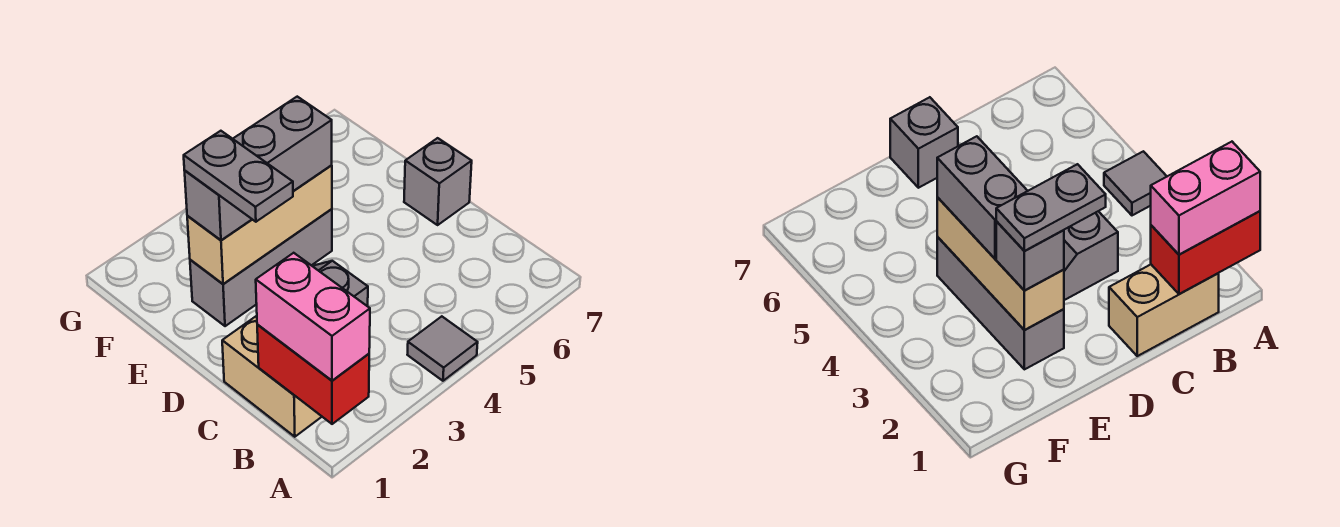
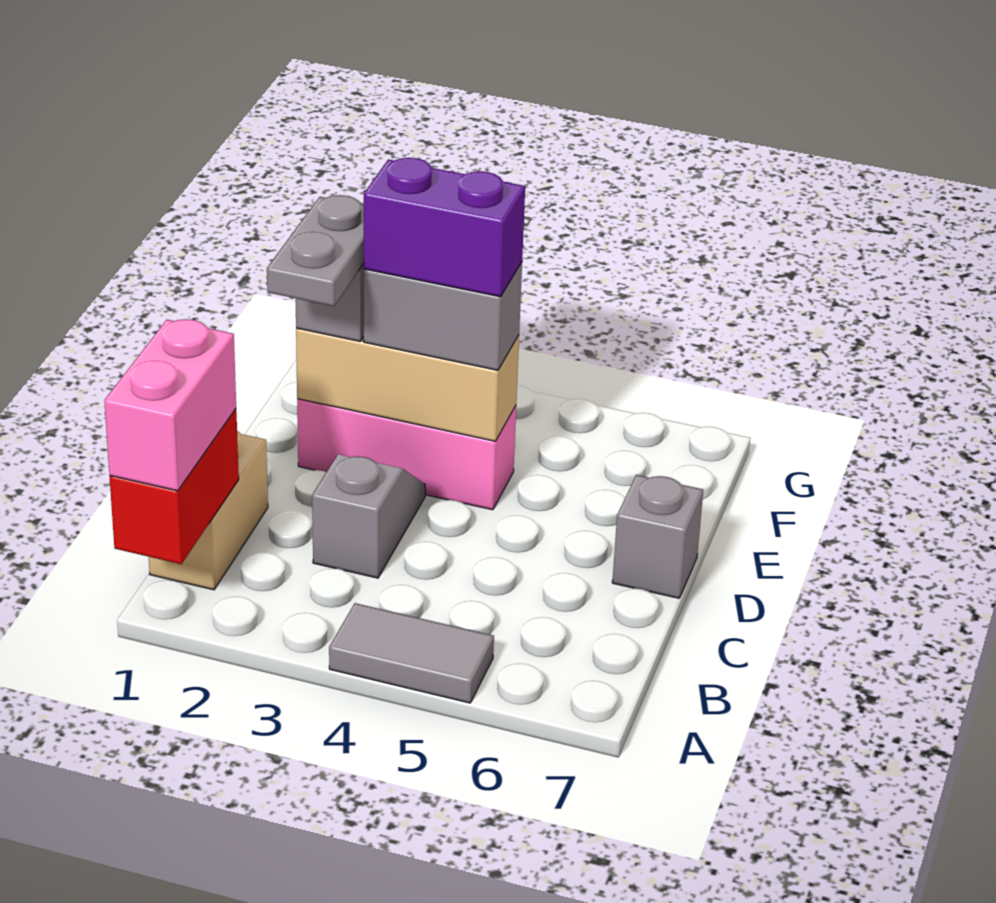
grey 1x1 tile [407,316,478,381] -> grey 1x2 tile [329,603,494,703]
grey 1x3 brick [190,209,332,326] -> pink 1x3 brick [297,399,516,510]
none -> purple 1x2 brick [363,158,525,297]

